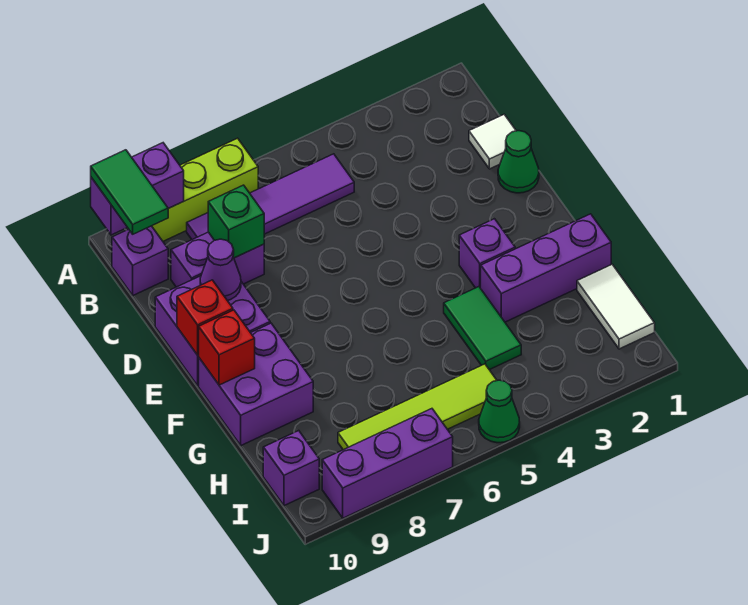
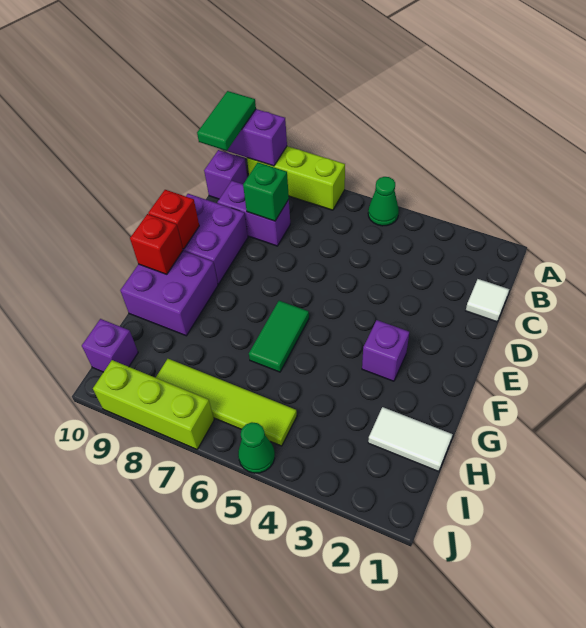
purple 1x4 tile [187,154,354,240] -> none
green 1x1 cone [498,131,539,193] -> green 1x1 cone moved to [368,177,399,226]
purple 1x1 cone [200,239,241,301] -> none
purple 1x3 brick [481,214,611,322] -> none
green 1x2 tile [444,287,521,370] -> green 1x2 tile moved to [249,301,309,372]
white 1x2 tile [577,264,655,349] -> white 1x2 tile turned to [368,407,453,472]
purple 1x3 brick [322,409,453,518] -> lime 1x3 brick [93,360,214,449]

